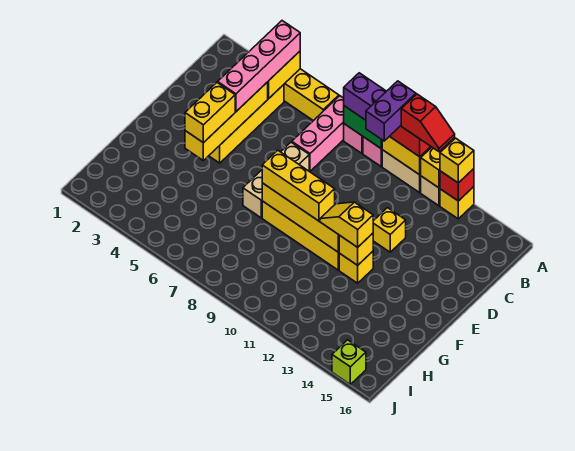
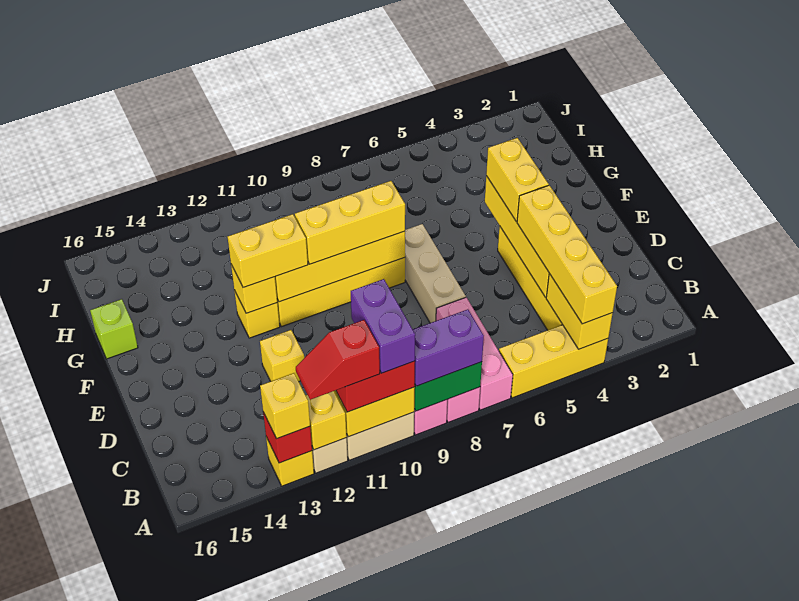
pink 1x4 brick [218,21,300,111] -> yellow 1x4 brick [517,185,617,324]
yellow 1x2 slope [320,202,373,247] -> yellow 1x2 brick [228,214,308,288]
lime 1x1 brick [332,340,366,384] -> lime 1x1 brick moved to [90,299,138,359]

